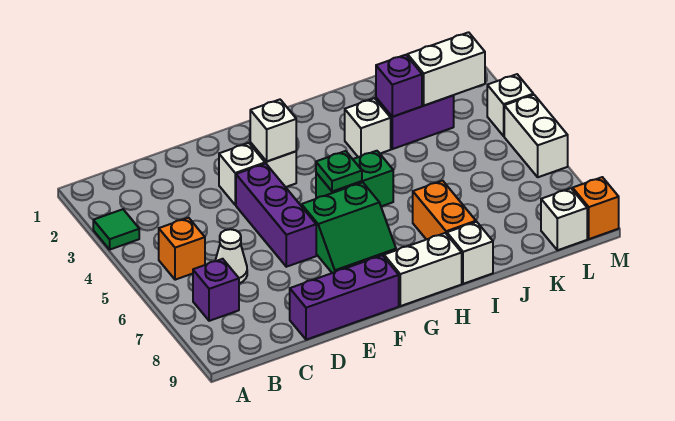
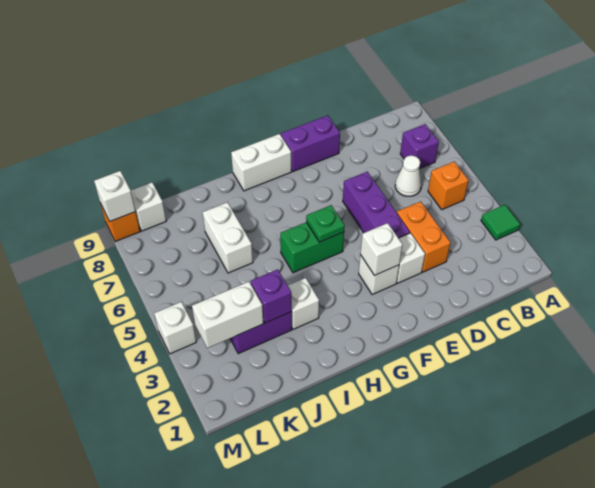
purple 1x3 brick [290,255,399,340] -> purple 1x2 brick [281,115,340,171]
green 2x2 slope [302,182,396,273] -> none
orange 1x2 brick [413,181,476,240] -> orange 1x2 brick moved to [397,201,451,272]
white 1x1 brick [447,222,493,284] -> white 1x1 brick moved to [94,171,136,221]
white 1x2 brick [504,95,568,177] -> white 1x2 brick moved to [203,202,253,273]

